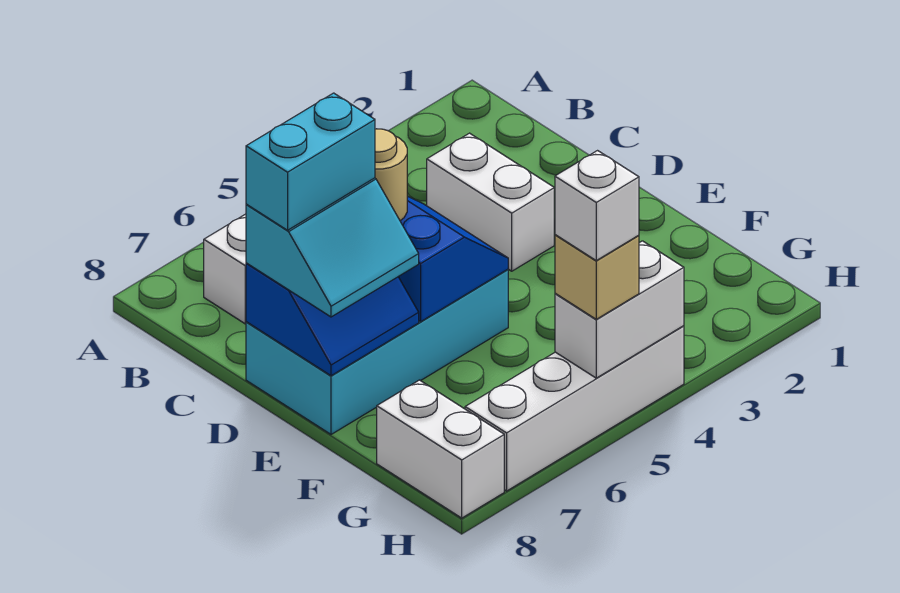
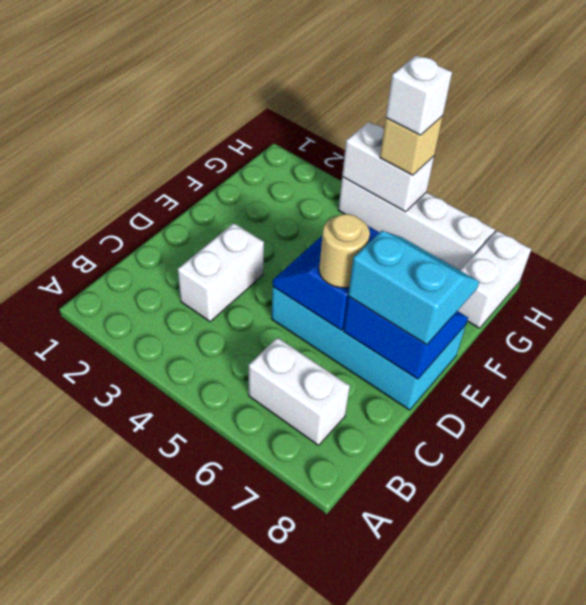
cyan 1x2 brick [246,93,375,230] -> none

